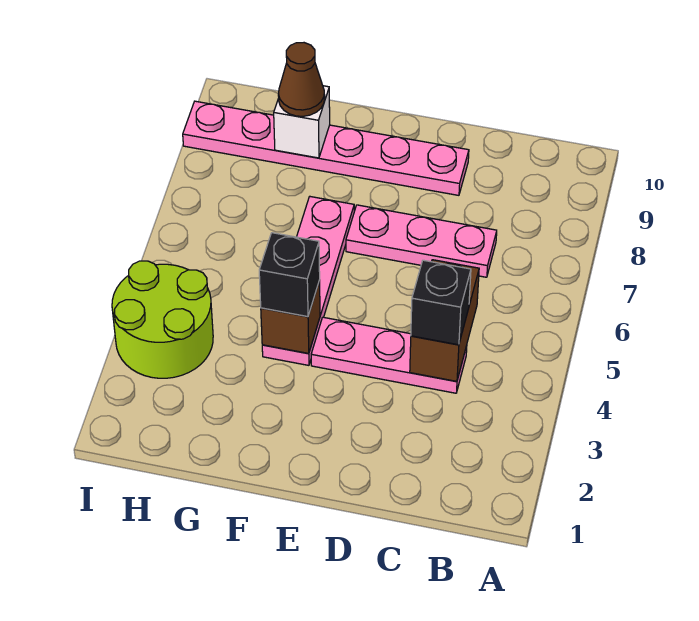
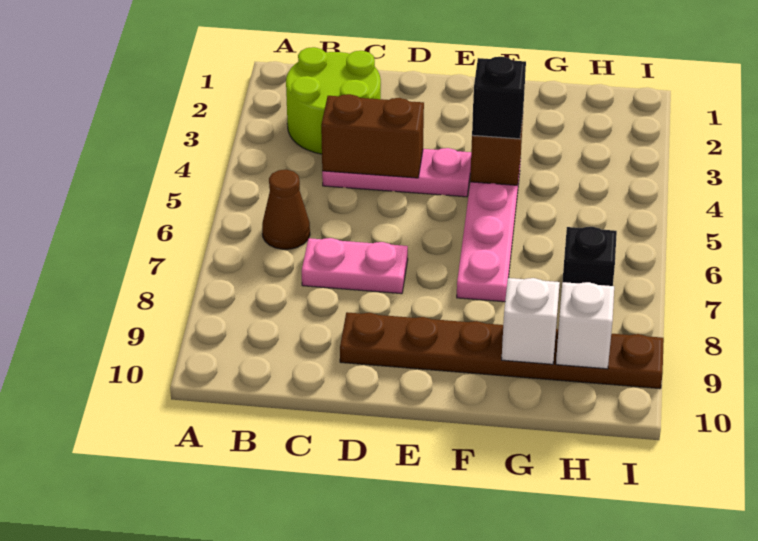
brown 1x2 brick [410,260,479,381] -> brown 1x2 brick turned to [321,94,424,178]
black 1x1 brick [411,260,471,345] -> black 1x1 brick moved to [562,227,617,286]
pink 1x3 plate [346,205,497,277] -> pink 1x2 plate [302,238,408,294]
pink 1x6 plate [183,101,469,195] -> brown 1x6 plate [340,312,664,389]
brown 1x1 cone [278,43,325,116] -> brown 1x1 cone moved to [262,170,310,249]
lime 2x2 round brick [112,261,213,378] -> lime 2x2 round brick moved to [286,47,381,154]
none -> white 1x1 brick [556,282,614,369]

